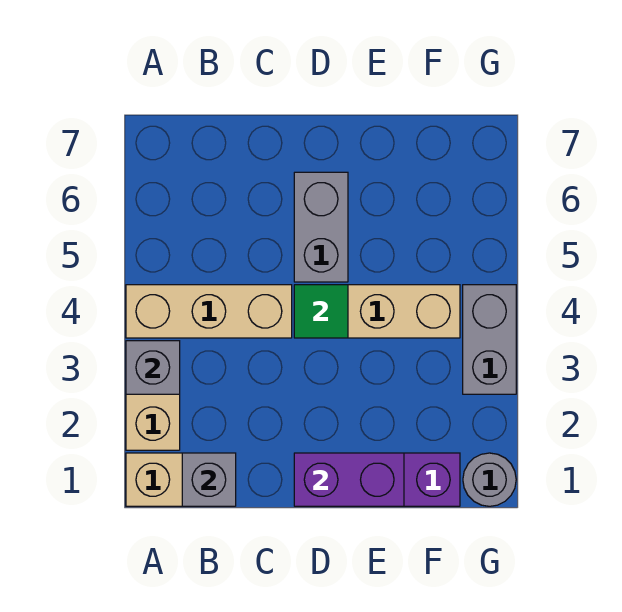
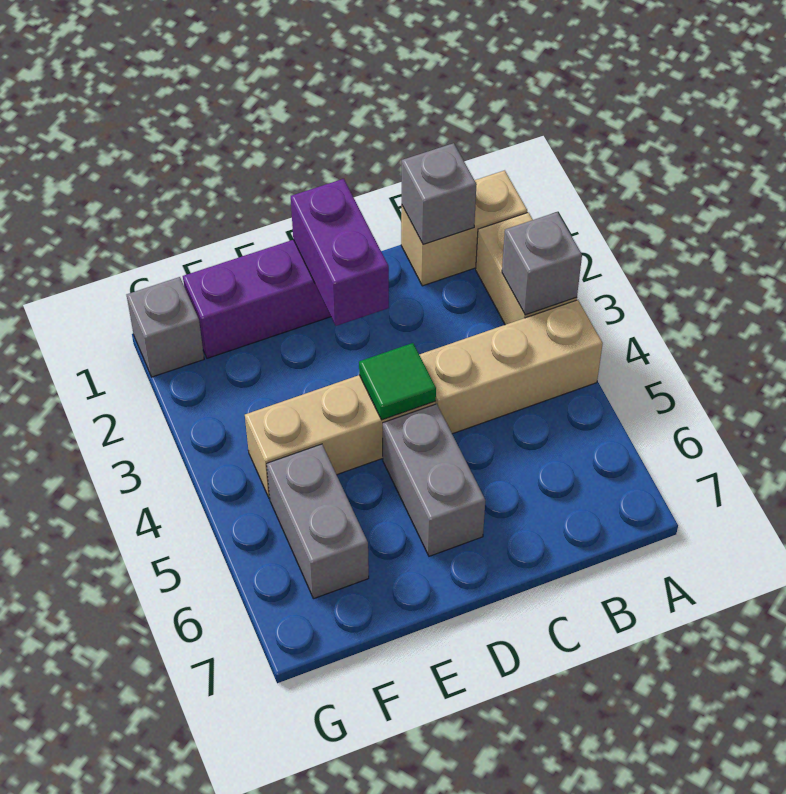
purple 1x2 brick [294,453,404,506] -> purple 1x2 brick turned to [291,179,389,326]
grey 1x1 round brick [463,453,516,506] -> grey 1x1 brick [127,277,204,377]
grey 1x2 brick [463,285,516,394] -> grey 1x2 brick moved to [267,444,369,599]

